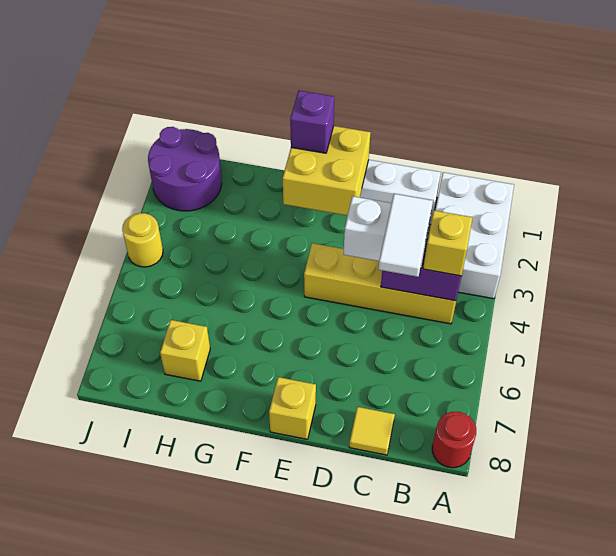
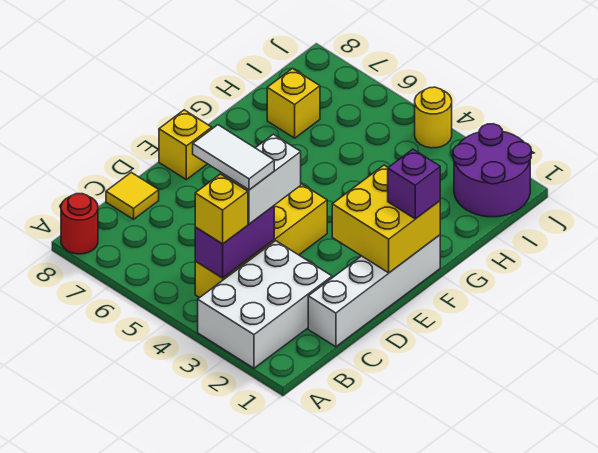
white 2x3 brick [435,172,514,299] -> white 2x3 brick turned to [198,241,332,368]

